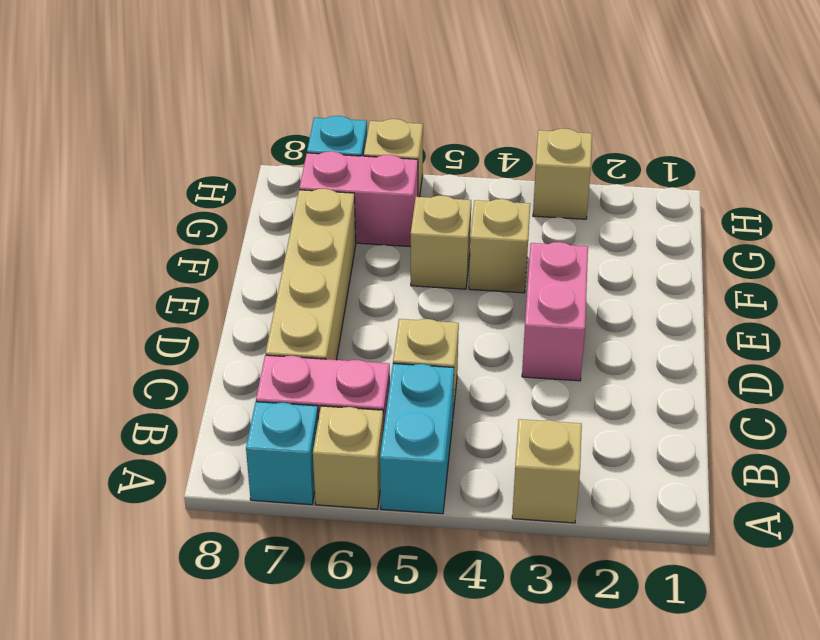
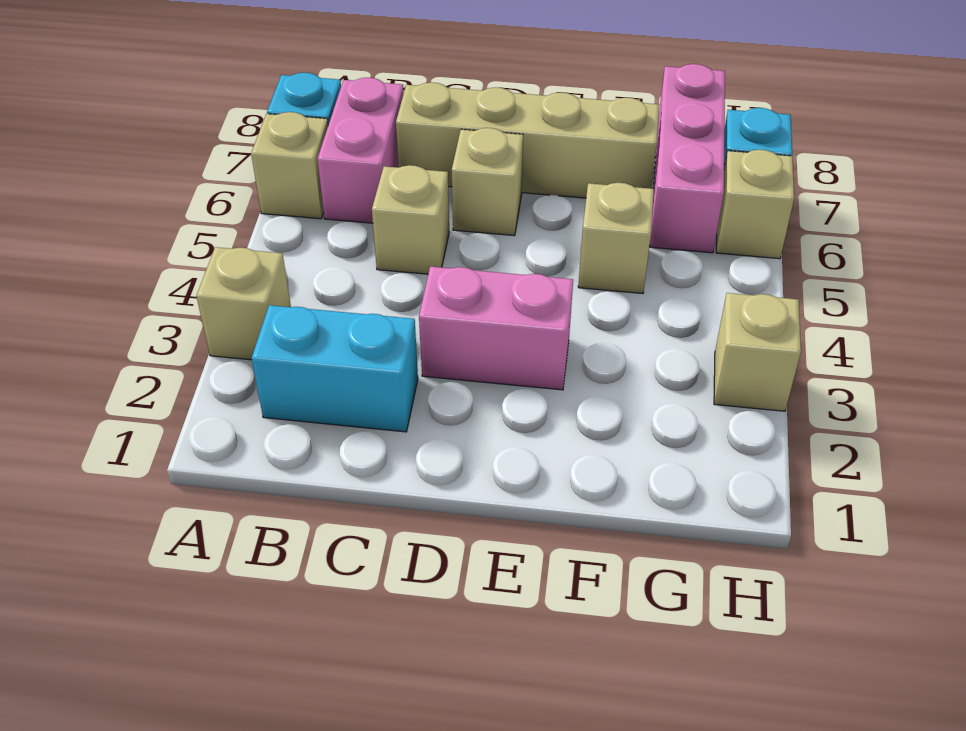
cyan 1x2 brick [380,364,454,514] -> cyan 1x2 brick moved to [252,305,418,432]
tan 1x1 brick [469,199,530,293] -> tan 1x1 brick moved to [452,128,523,236]
pink 1x2 brick [299,151,418,247] -> pink 1x3 brick [650,64,725,253]

